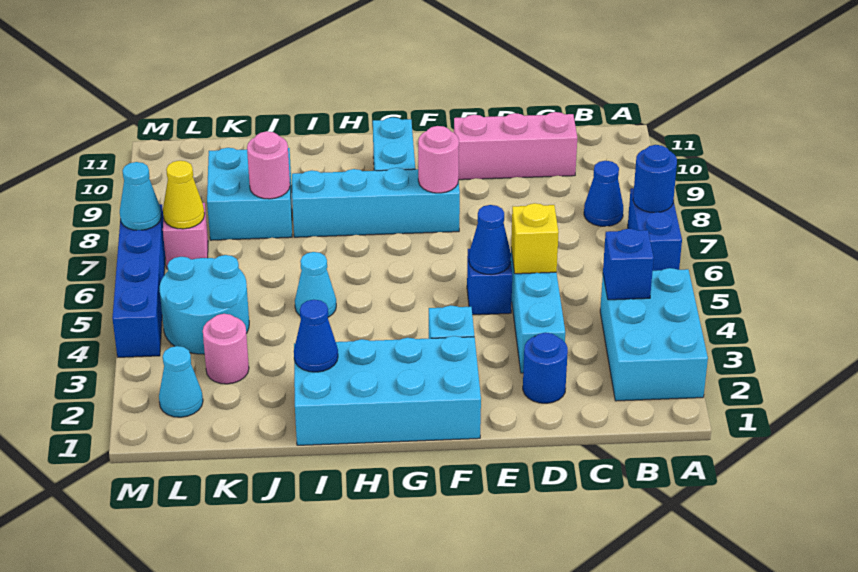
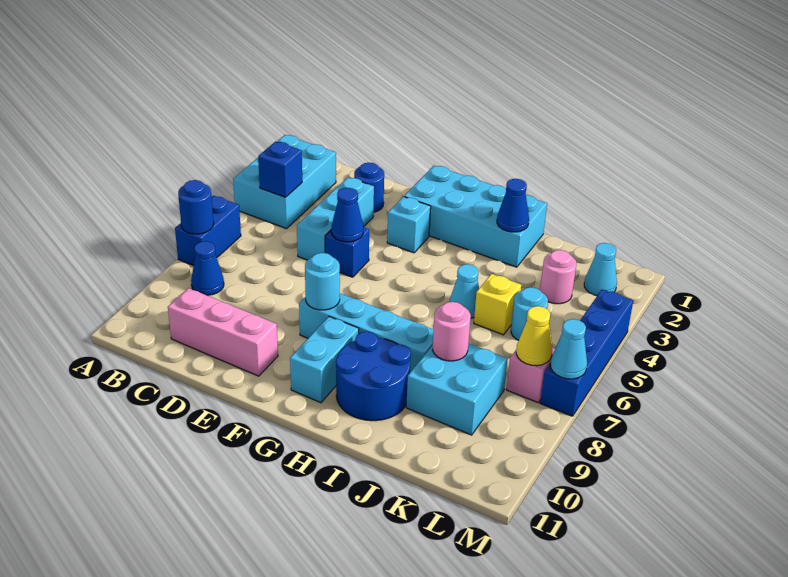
yellow 1x1 brick [511,203,559,274] -> yellow 1x1 brick moved to [474,274,521,335]
pink 1x1 round brick [418,126,459,193] -> cyan 1x1 round brick [305,253,340,310]
none -> blue 2x2 round brick [336,332,411,421]
cyan 2x2 round brick [159,255,249,354] -> cyan 1x1 round brick [511,287,548,340]

